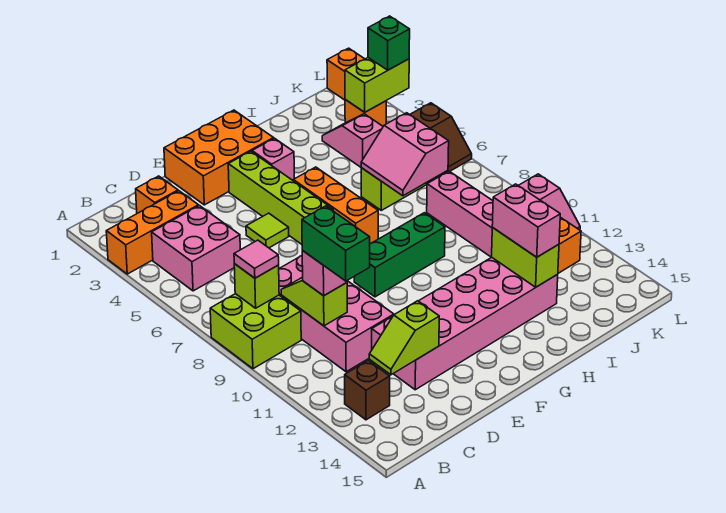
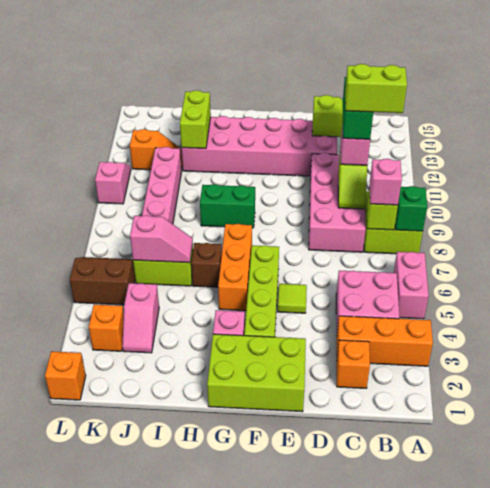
pink 1x1 tile [234,240,279,278] -> pink 1x1 brick [369,159,402,205]
brown 1x1 brick [345,360,390,420] -> brown 1x1 brick moved to [191,243,222,287]
orange 2x3 brick [164,110,274,205] -> lime 2x3 brick [207,334,306,412]
green 1x3 brick [354,213,445,297] -> green 1x2 brick [200,184,255,228]
pink 2x2 slope [361,113,449,196] -> pink 1x2 slope [130,215,193,263]
pink 1x2 brick [492,184,560,257] -> pink 1x2 brick moved to [394,252,429,319]
lime 1x2 brick [345,58,409,112] -> lime 1x2 brick moved to [345,64,407,113]
green 1x1 brick [368,16,410,70] -> green 1x1 brick moved to [395,186,427,231]

